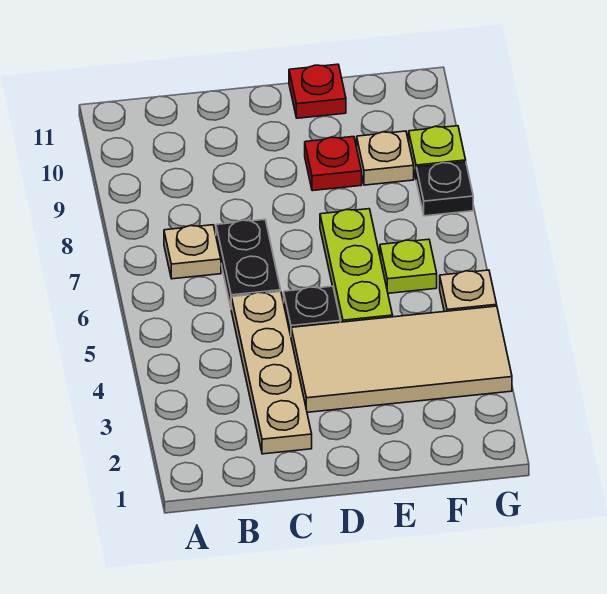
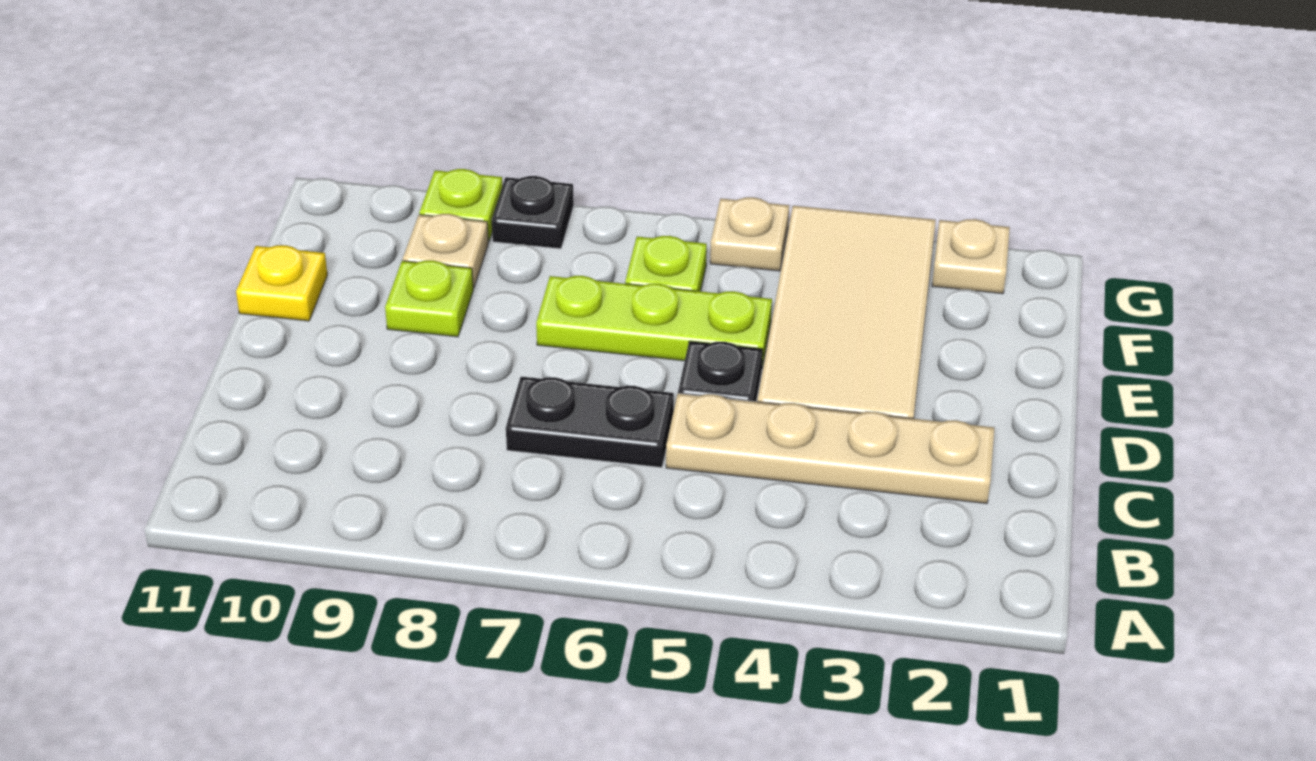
tan 1x1 plate [164,225,221,279] -> tan 1x1 plate moved to [932,219,1010,294]
red 1x1 plate [305,137,362,191] -> lime 1x1 plate [385,260,473,337]
red 1x1 plate [289,64,346,118] -> yellow 1x1 plate [236,245,327,321]

